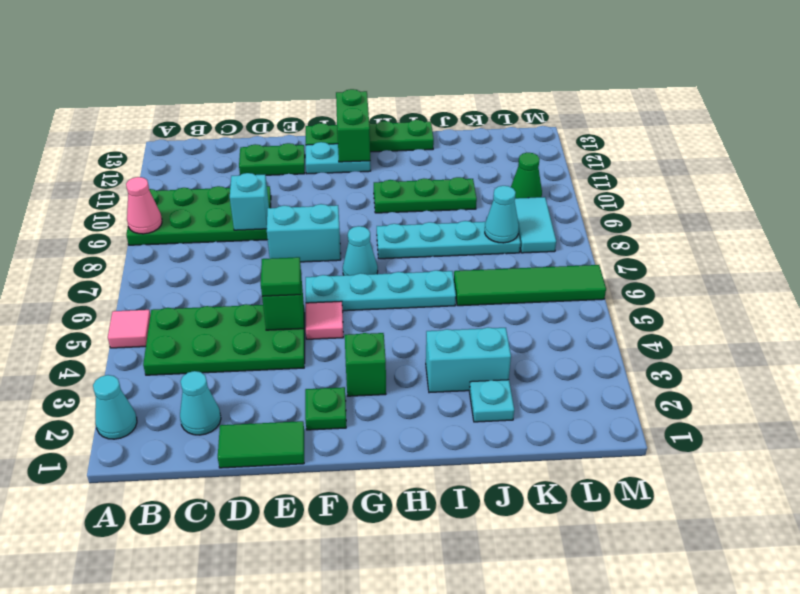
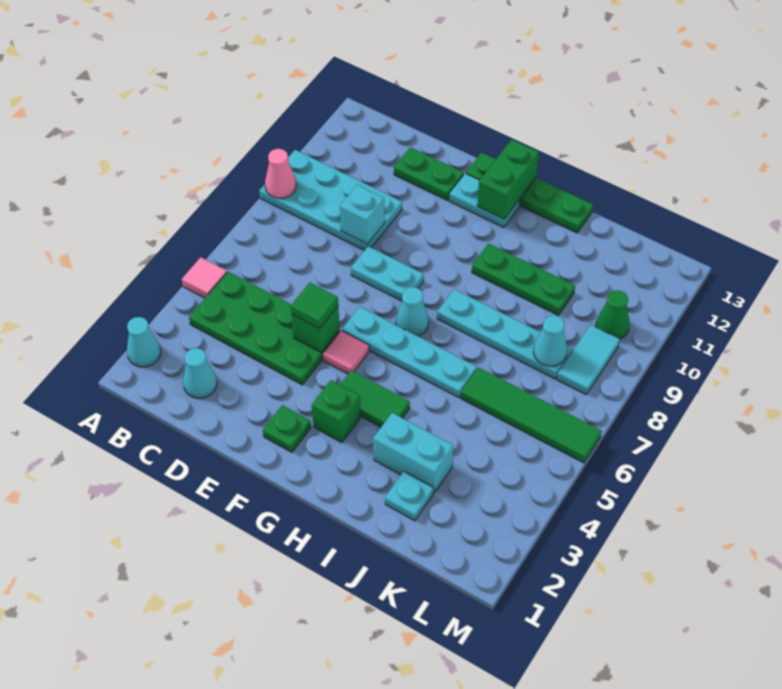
green 2x4 plate [126,186,271,245] -> cyan 2x4 plate [259,150,402,250]
green 1x2 tile [218,421,304,468] -> green 1x2 tile moved to [340,370,410,427]
cyan 1x2 brick [267,204,341,262] -> cyan 1x2 plate [351,246,424,301]

